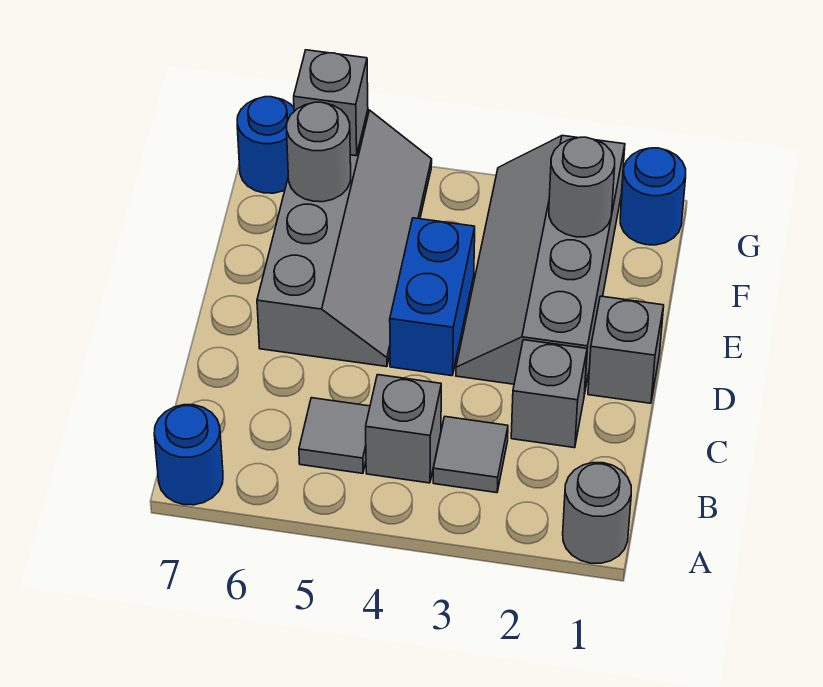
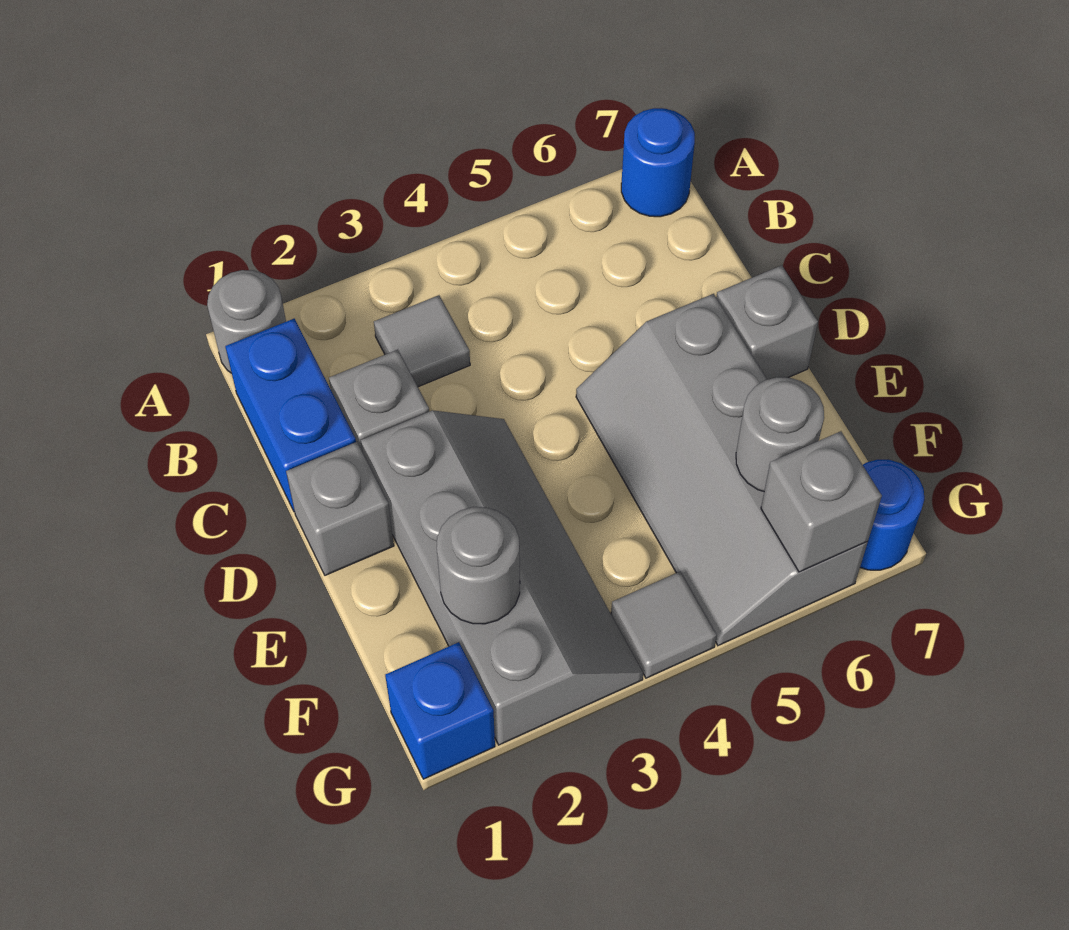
grey 1x1 brick [366,375,441,483] -> grey 1x1 brick moved to [716,265,818,380]
grey 1x1 tile [299,398,370,473] -> grey 1x1 tile moved to [611,571,717,678]
blue 1x2 brick [390,218,475,376] -> blue 1x2 brick moved to [225,319,356,512]
blue 1x1 round brick [620,148,686,245] -> blue 1x1 brick [385,642,495,779]

